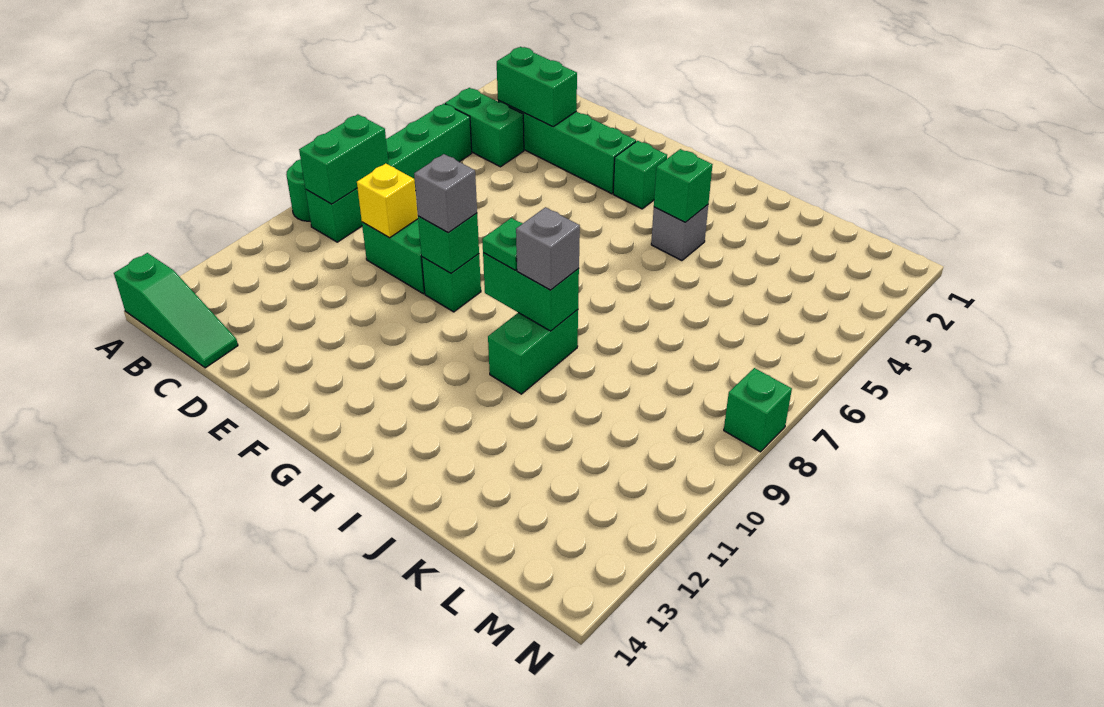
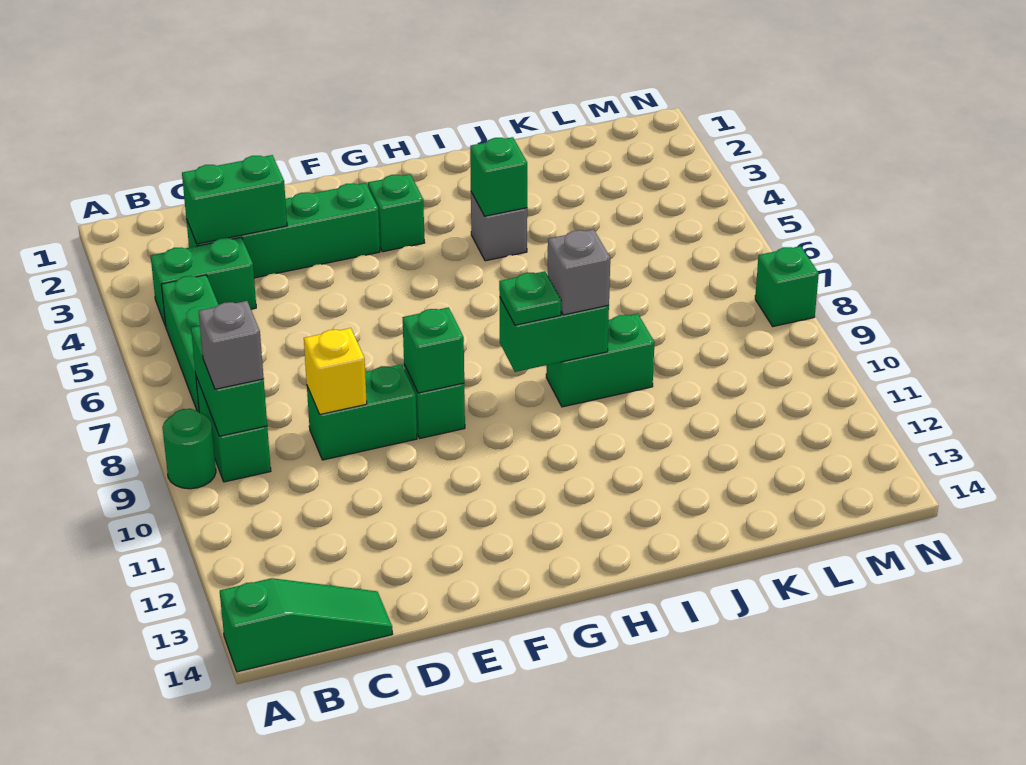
grey 1x1 brick [414,154,477,232] -> grey 1x1 brick moved to [199,301,264,389]
green 1x2 brick [488,310,578,394] -> green 1x2 brick turned to [546,314,655,407]

